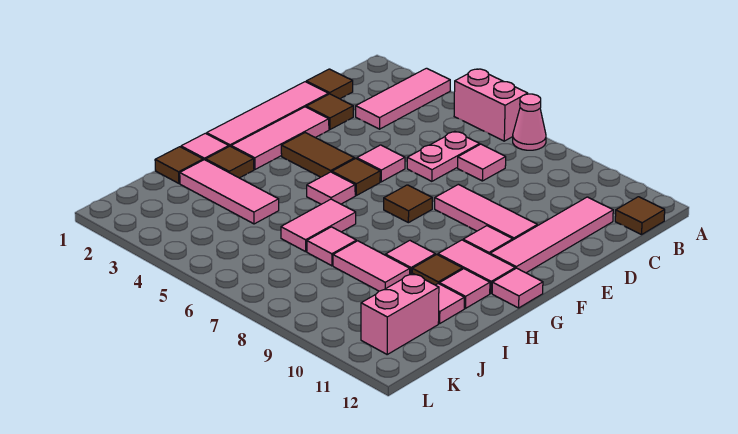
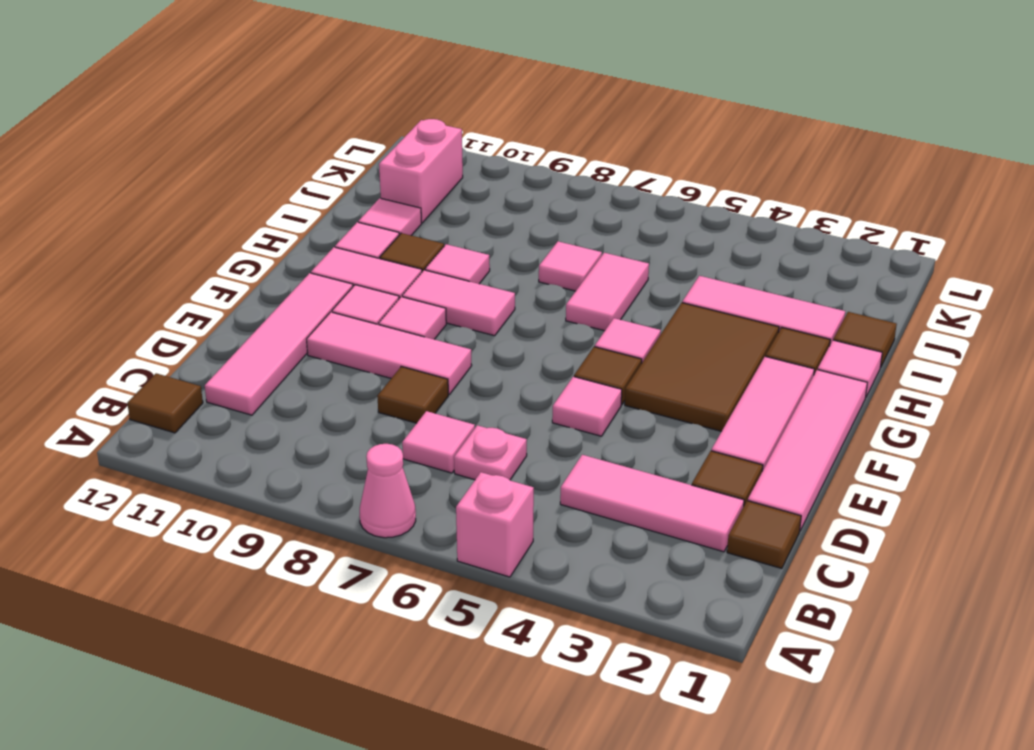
pink 1x3 tile [356,68,450,129] -> pink 1x3 tile turned to [560,455,744,552]
pink 1x2 brick [454,69,528,141] -> pink 1x1 brick [456,472,534,577]
pink 1x2 plate [407,131,480,181] -> pink 1x1 plate [454,425,527,480]
brown 1x2 tile [281,133,355,177] -> brown 2x3 tile [625,303,779,431]
brown 1x1 tile [384,185,432,223] -> brown 1x1 tile moved to [377,367,448,423]
pink 1x1 tile [492,268,543,308] -> pink 1x1 tile moved to [379,297,446,339]
pink 1x2 tile [333,241,410,291] -> pink 1x2 tile moved to [402,270,515,336]

